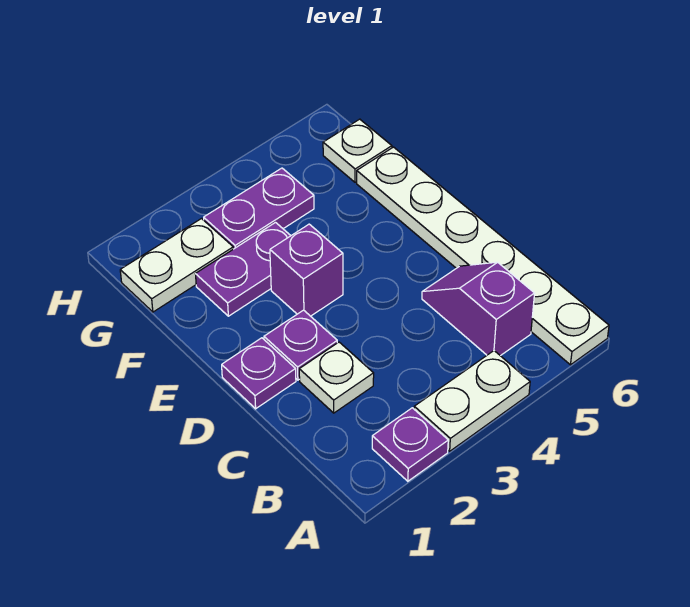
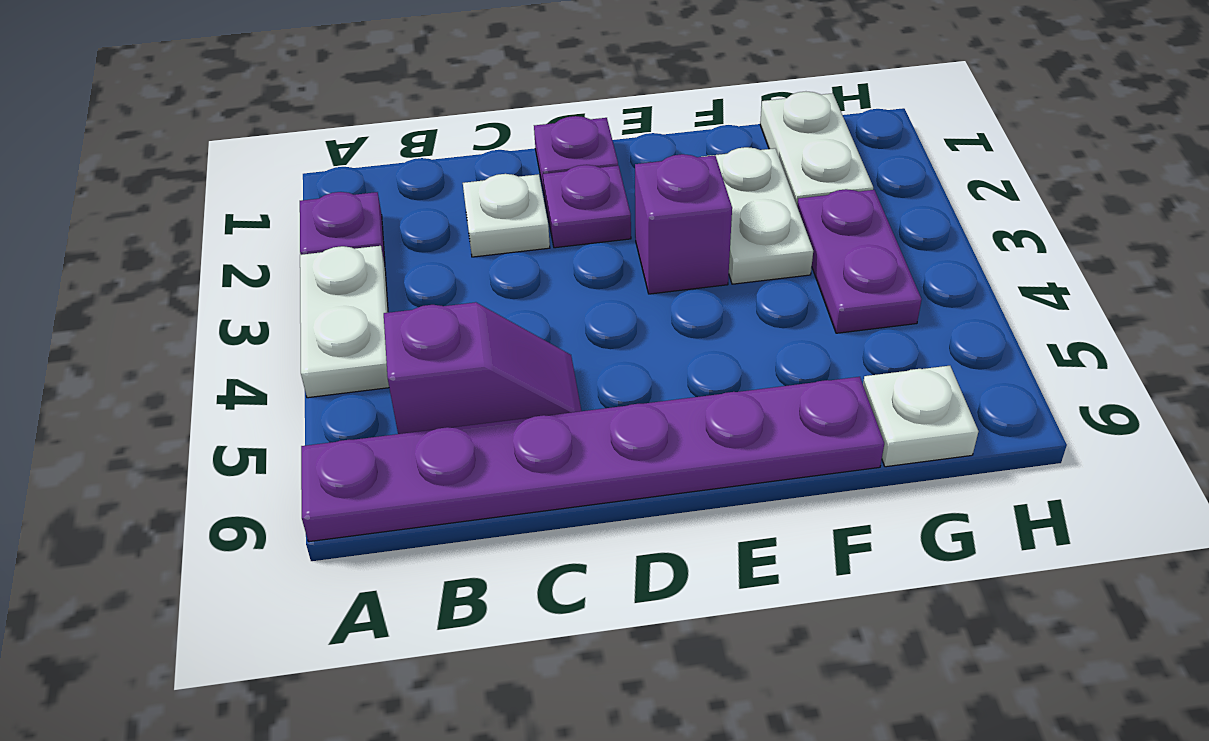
white 1x6 plate [357,147,609,365] -> purple 1x6 plate [301,377,884,542]
purple 1x2 plate [196,223,291,316] -> white 1x2 plate [702,147,813,284]

